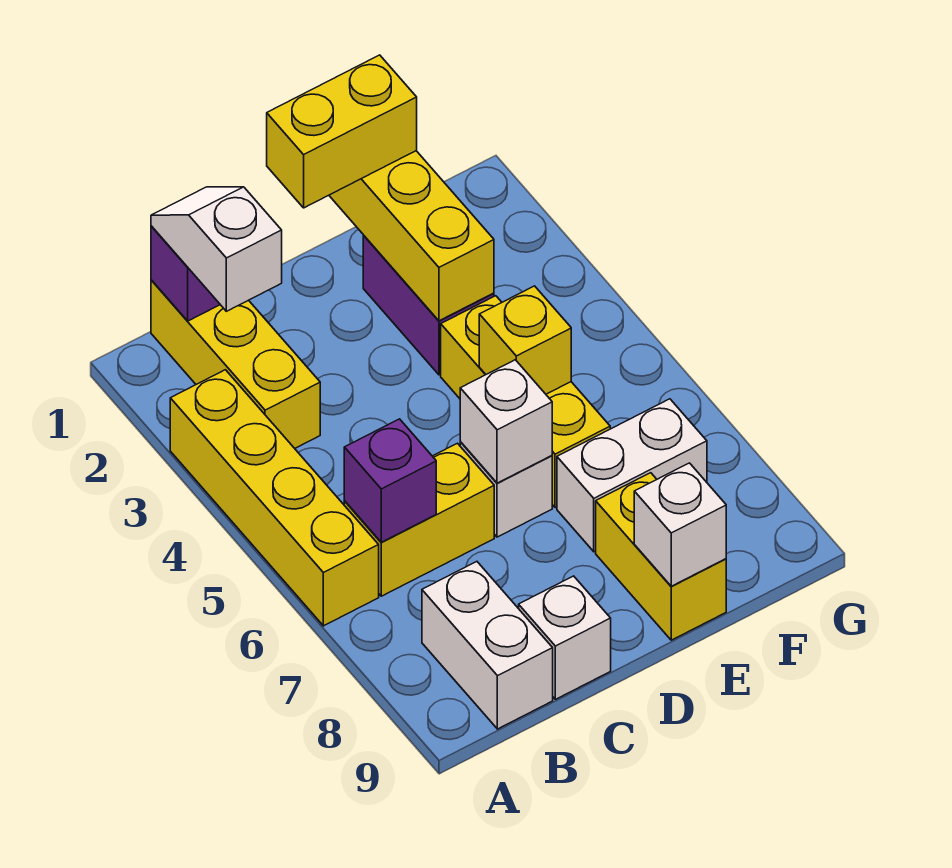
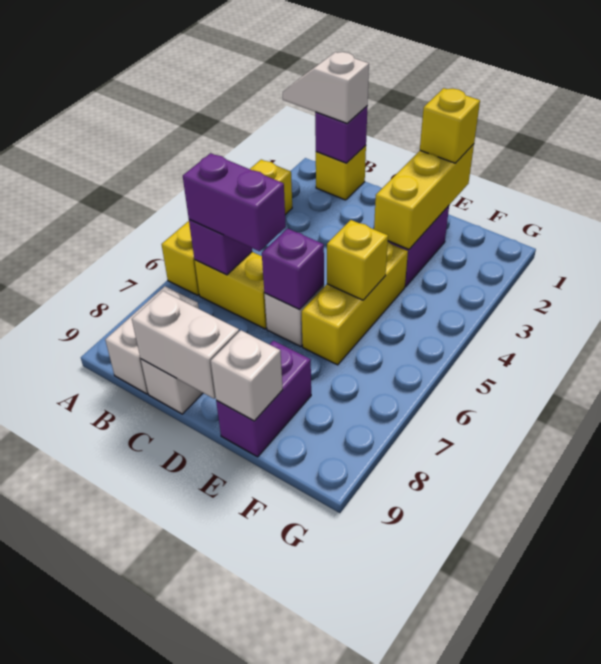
yellow 1x3 brick [151,280,320,448] -> yellow 1x1 brick [316,145,366,200]
white 1x2 slope [151,187,282,311] -> white 1x2 slope turned to [283,52,369,123]
none -> purple 1x2 brick [183,153,286,251]
yellow 1x2 brick [267,55,417,208] -> yellow 1x1 brick [420,88,480,163]
white 1x1 brick [460,360,552,483] -> purple 1x1 brick [262,228,324,310]
white 1x2 brick [557,399,707,552] -> white 1x2 brick moved to [132,291,239,399]
yellow 1x2 brick [596,473,726,640] -> purple 1x2 brick [216,341,311,457]

